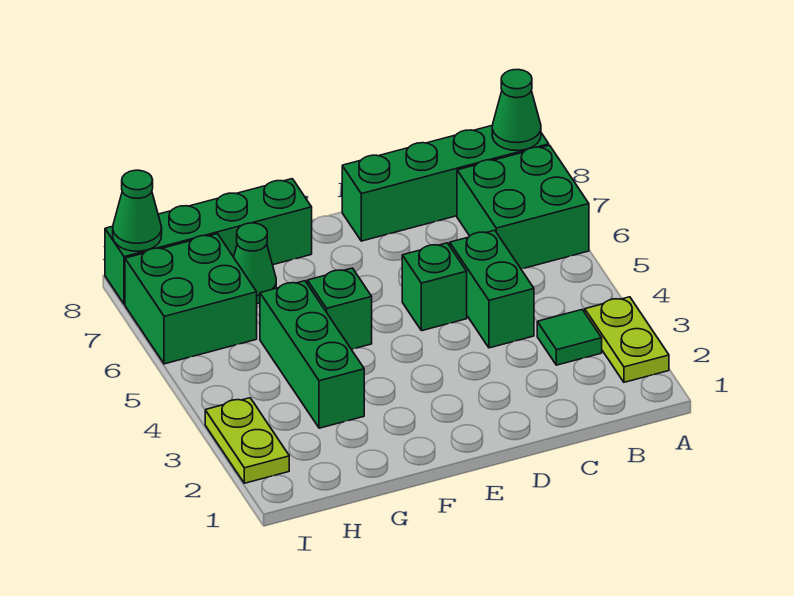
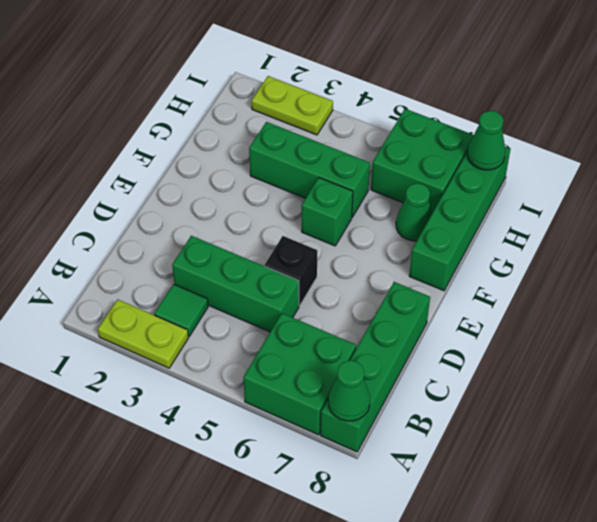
green 1x2 brick [450,230,534,348] -> green 1x3 brick [172,236,299,332]
green 1x1 brick [402,243,467,331] -> black 1x1 brick [265,236,317,306]

